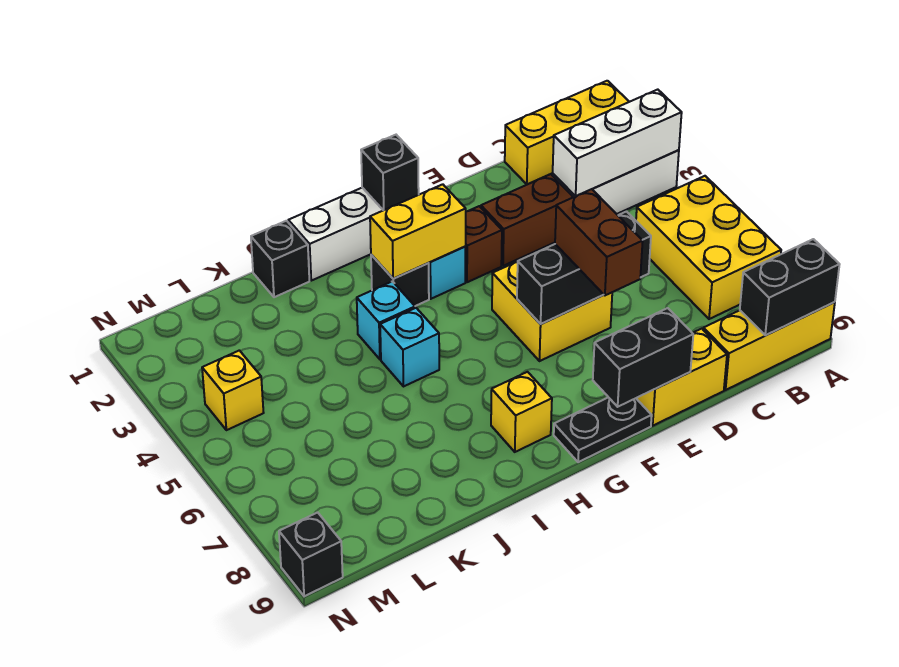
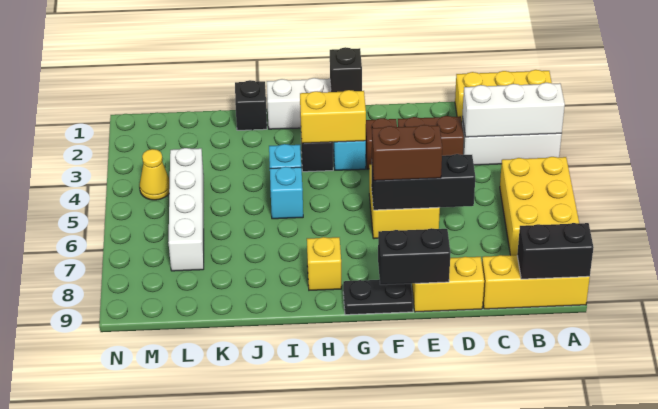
brown 1x2 brick [555,189,643,295] -> brown 1x2 brick turned to [372,125,442,181]
none -> white 1x4 brick [168,148,204,271]
yellow 1x1 brick [202,350,264,430] -> yellow 1x1 cone [140,149,170,200]
black 1x1 brick [279,512,343,596] -> none

